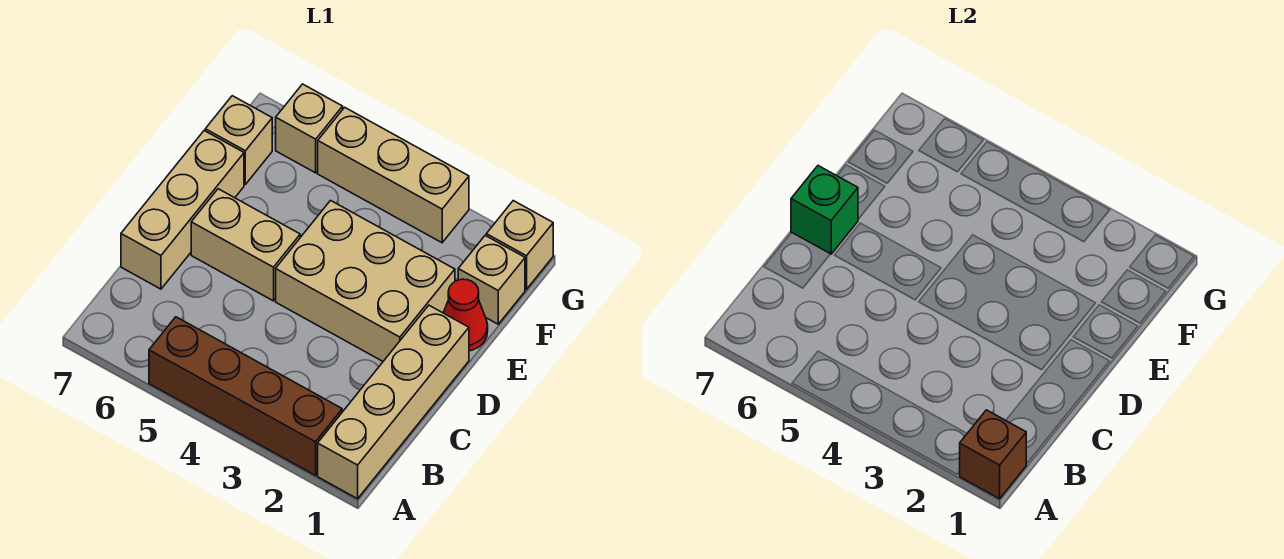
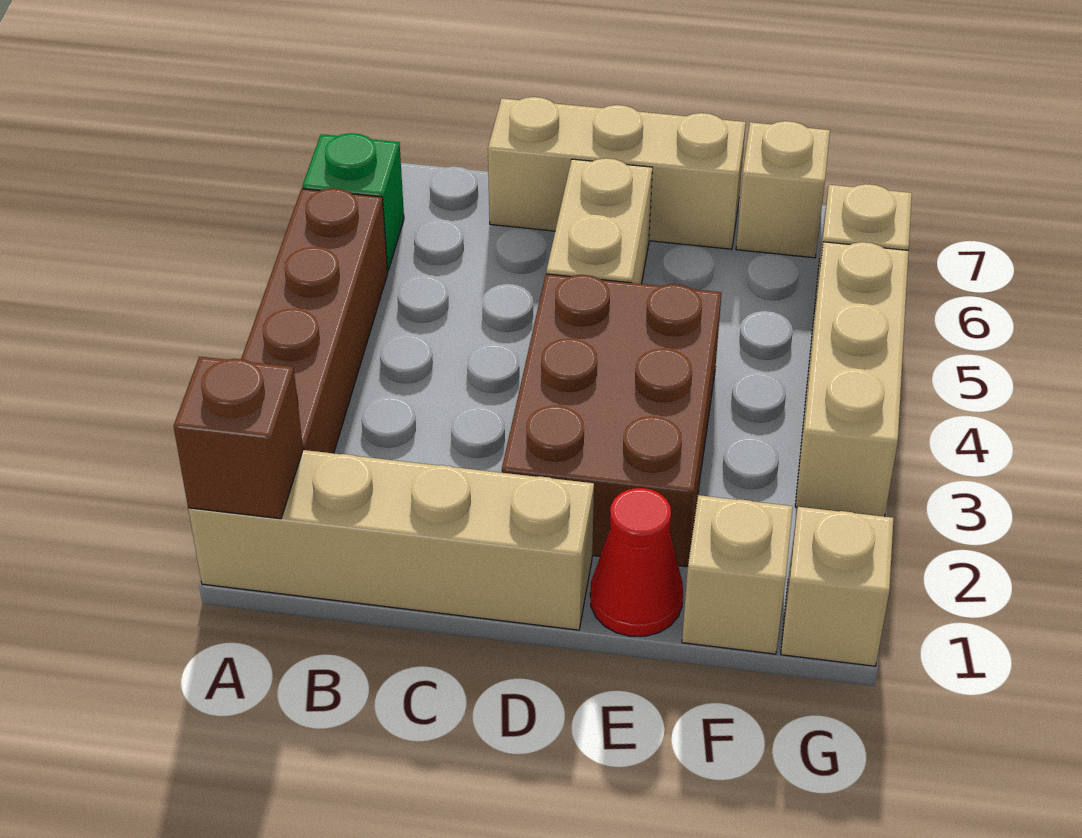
tan 2x3 brick [276,201,455,361] -> brown 2x3 brick [502,274,722,567]
green 1x1 brick [791,166,858,254] -> green 1x1 brick moved to [302,133,404,271]

